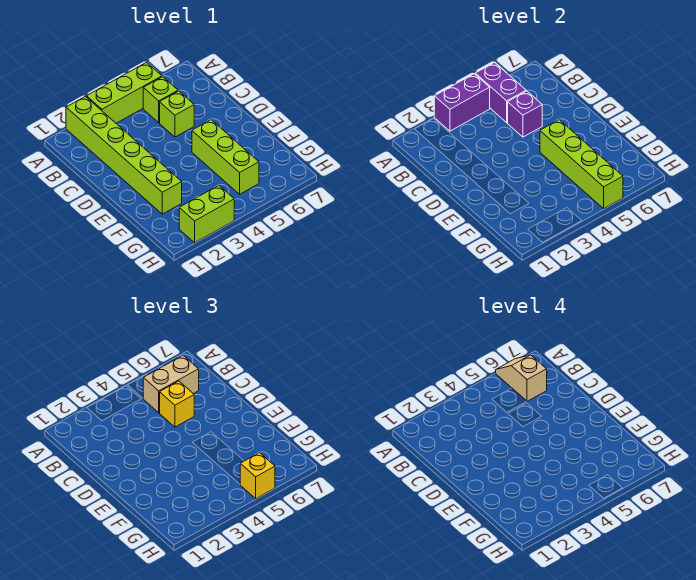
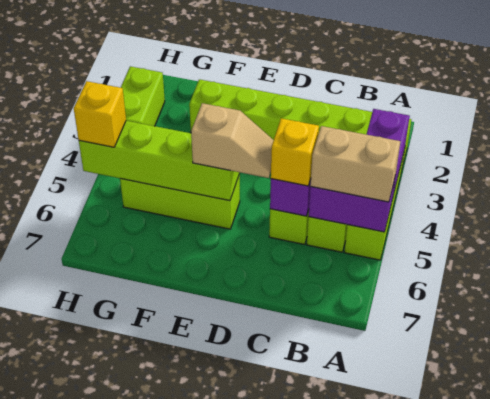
tan 1x2 slope [496,355,547,401] -> tan 1x2 slope moved to [191,103,274,178]
tan 1x2 brick [143,356,199,413] -> tan 1x2 brick turned to [310,126,400,202]

